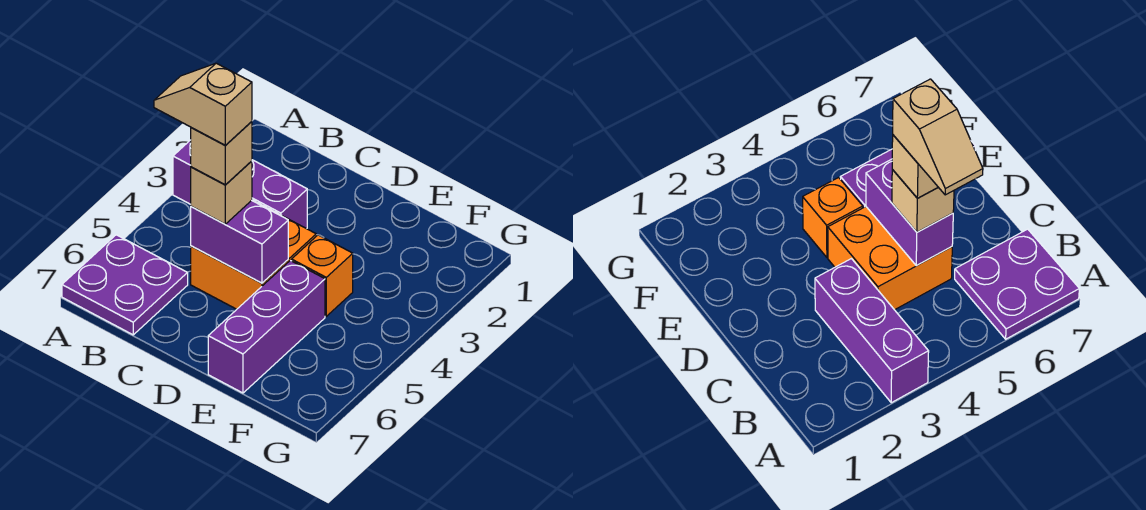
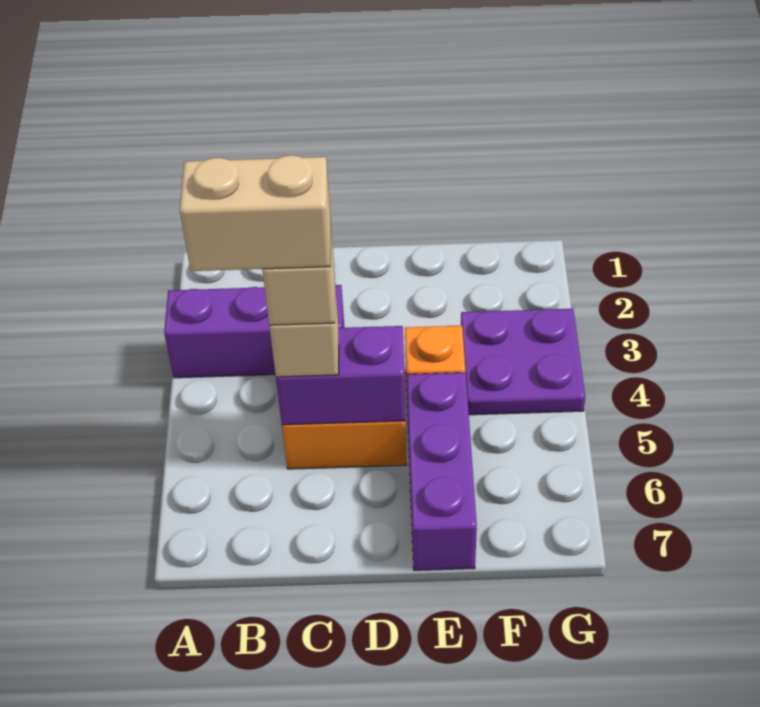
purple 2x2 plate [62,235,188,335] -> purple 2x2 plate moved to [461,309,585,415]
tan 1x2 slope [154,63,252,145] -> tan 1x2 brick [180,155,331,271]

